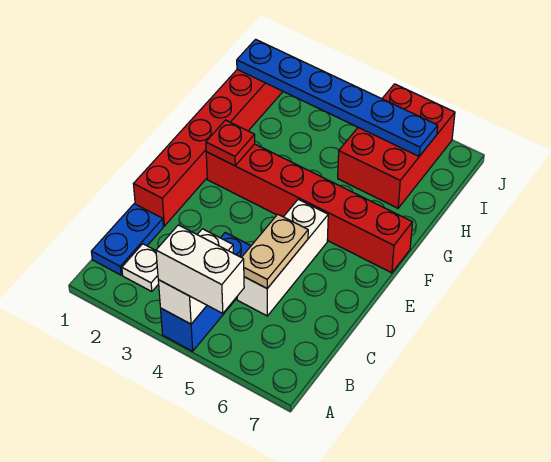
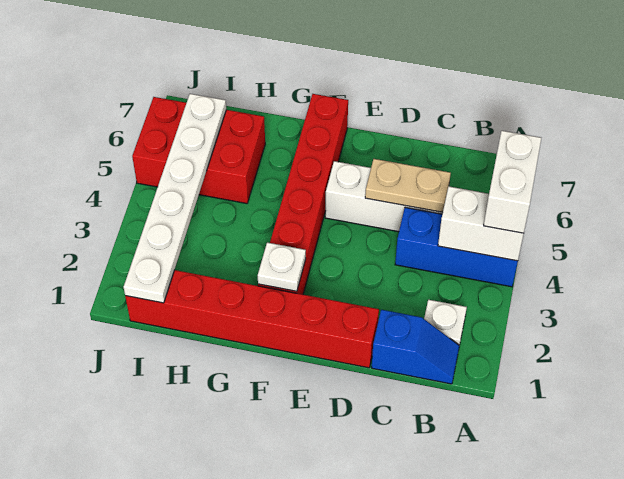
blue 1x2 plate [91,204,163,275] -> blue 1x2 slope [372,310,459,384]
red 1x1 plate [206,120,255,166] -> white 1x1 plate [258,243,306,291]
blue 1x6 plate [237,39,438,156] -> white 1x6 plate [124,94,226,303]

